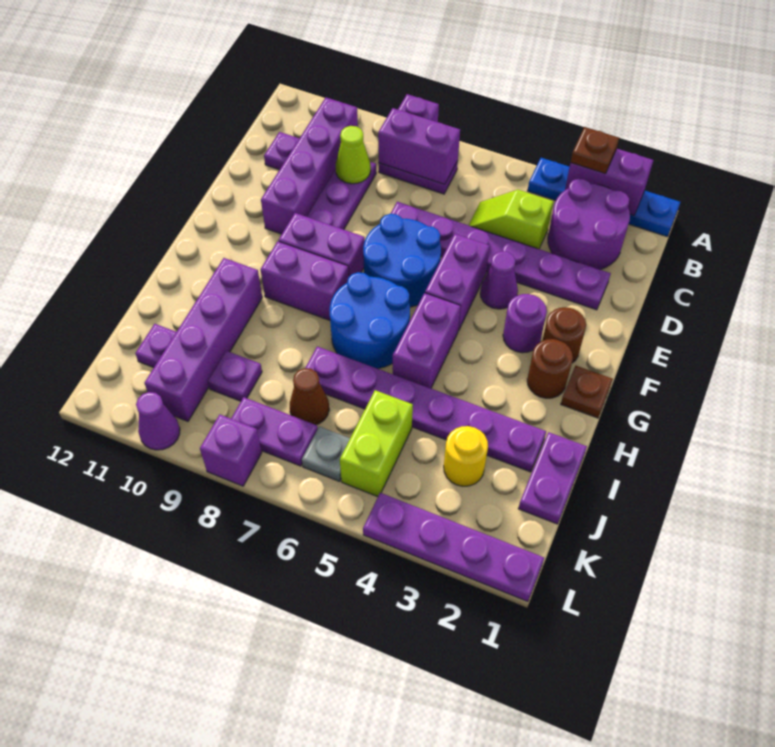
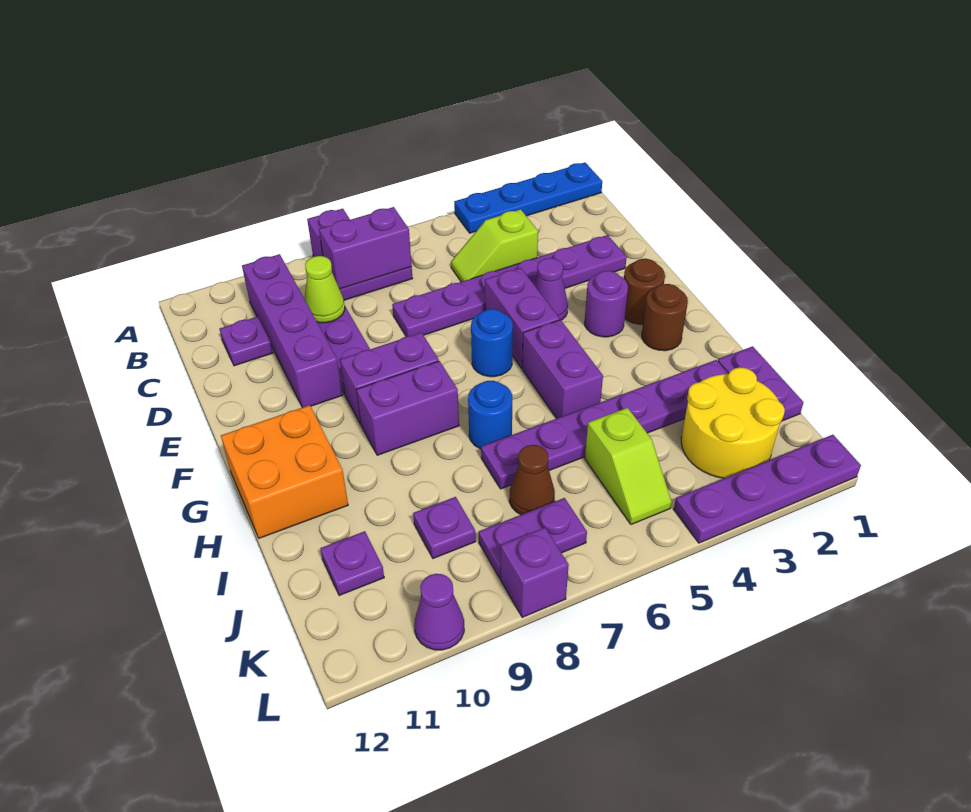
purple 1x2 brick [565,149,653,215] -> none
brown 1x1 plate [571,127,619,173] -> none
purple 2x2 round brick [548,179,630,269] -> none
blue 2x2 round brick [363,214,441,307] -> blue 1x1 round brick [471,309,513,377]
brown 1x1 plate [561,366,613,418] -> none
blue 2x2 round brick [330,272,410,369] -> blue 1x1 round brick [468,381,512,449]
none -> orange 2x2 brick [221,405,348,538]
purple 1x4 brick [144,258,262,421] -> none
yellow 1x1 round brick [444,426,488,486] -> yellow 2x2 round brick [681,367,785,478]
lime 1x2 brick [340,390,413,497] -> lime 1x2 slope [585,408,672,524]
grey 1x1 plate [302,426,350,481] -> none

